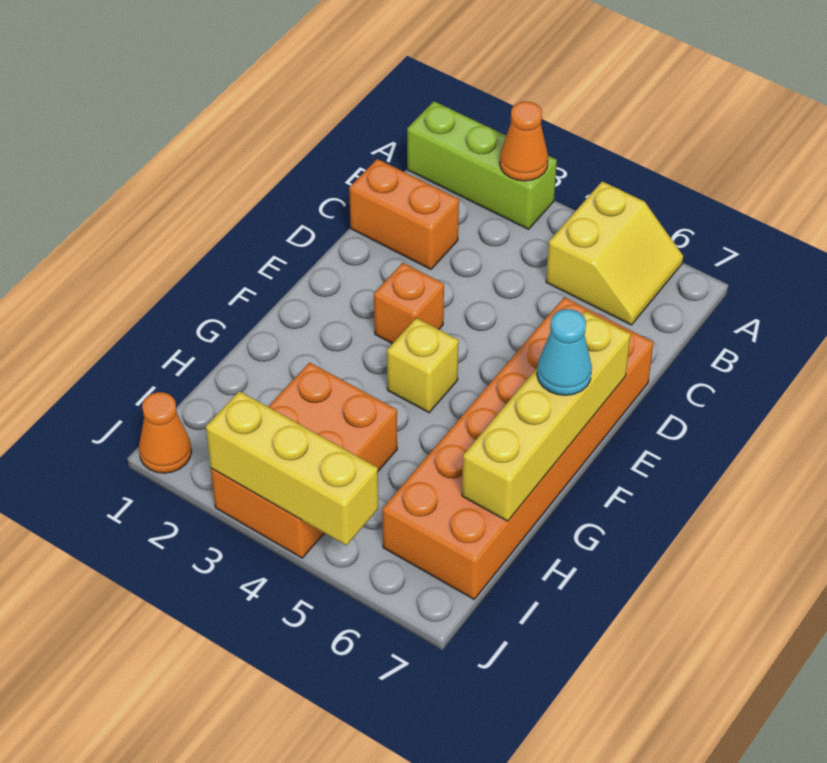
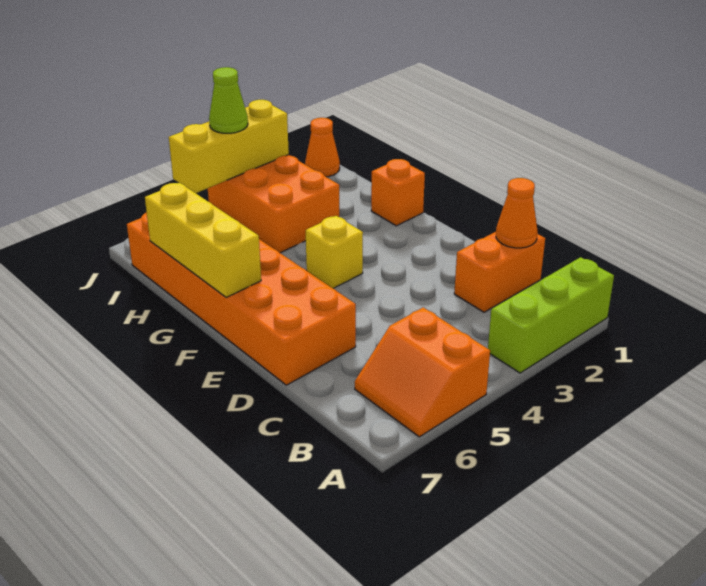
orange 1x1 cone [500,102,548,181] -> orange 1x1 cone moved to [496,178,538,248]
yellow 2x2 slope [546,181,683,325] -> orange 2x2 slope [355,307,490,437]
orange 1x1 brick [374,263,444,344] -> orange 1x1 brick moved to [371,159,425,226]
yellow 1x4 brick [462,311,631,521] -> yellow 1x3 brick [145,183,261,297]
cyan 1x1 cone [537,309,592,395] -> none
none -> lime 1x1 cone [209,67,248,133]

